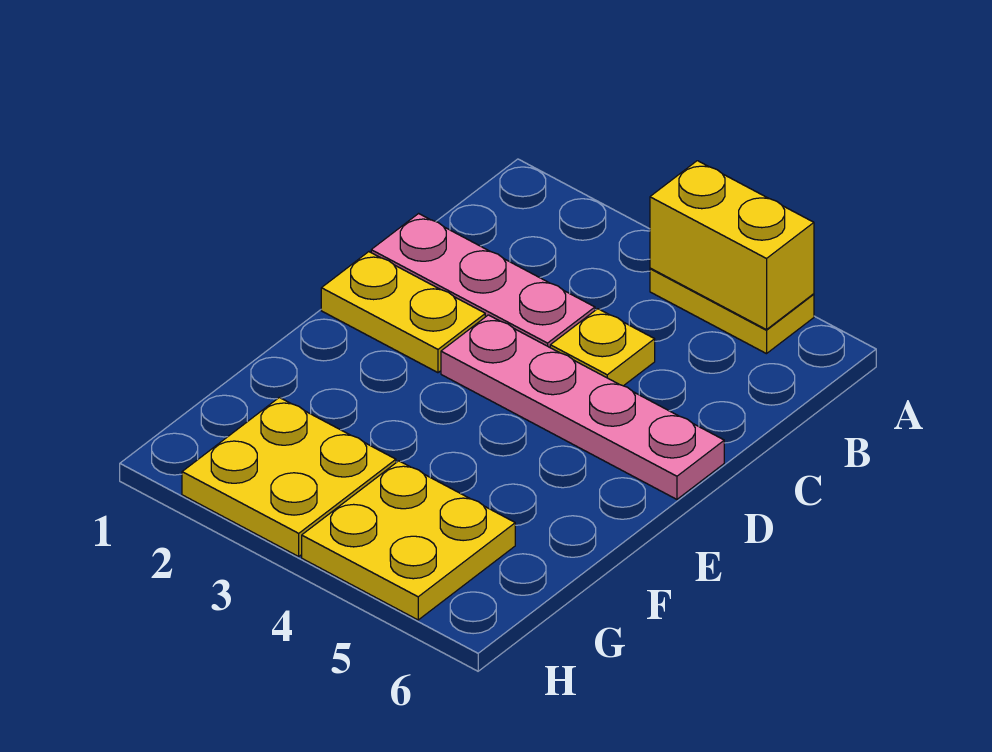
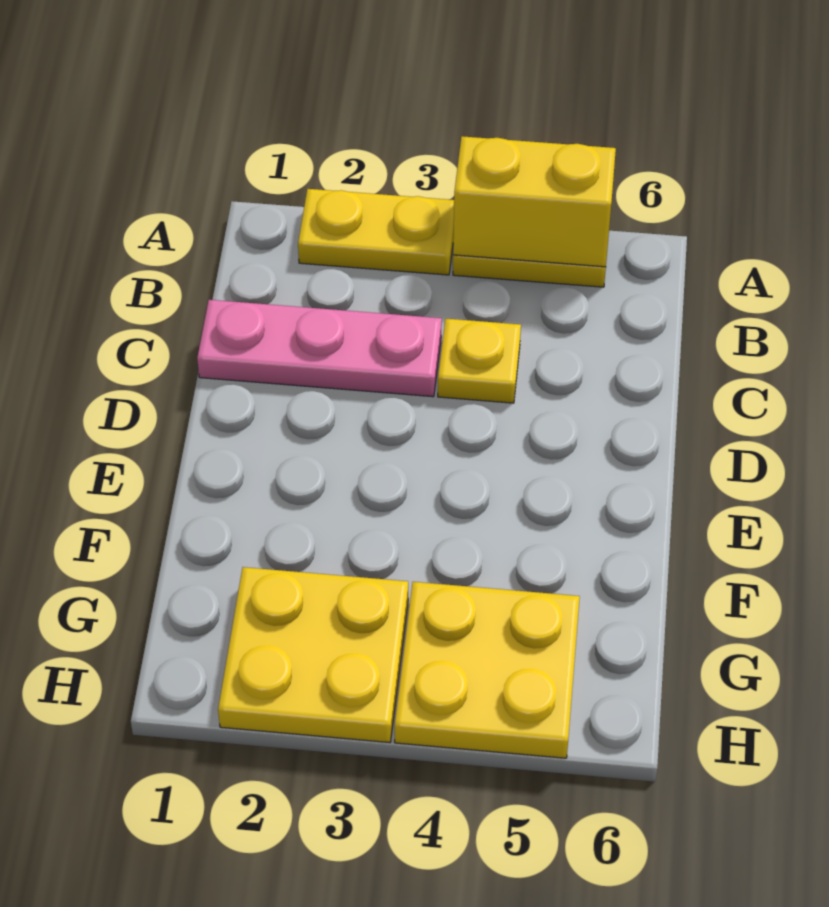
yellow 1x2 plate [321,252,485,373] -> yellow 1x2 plate moved to [298,189,454,275]
pink 1x4 plate [441,315,724,499] -> none

